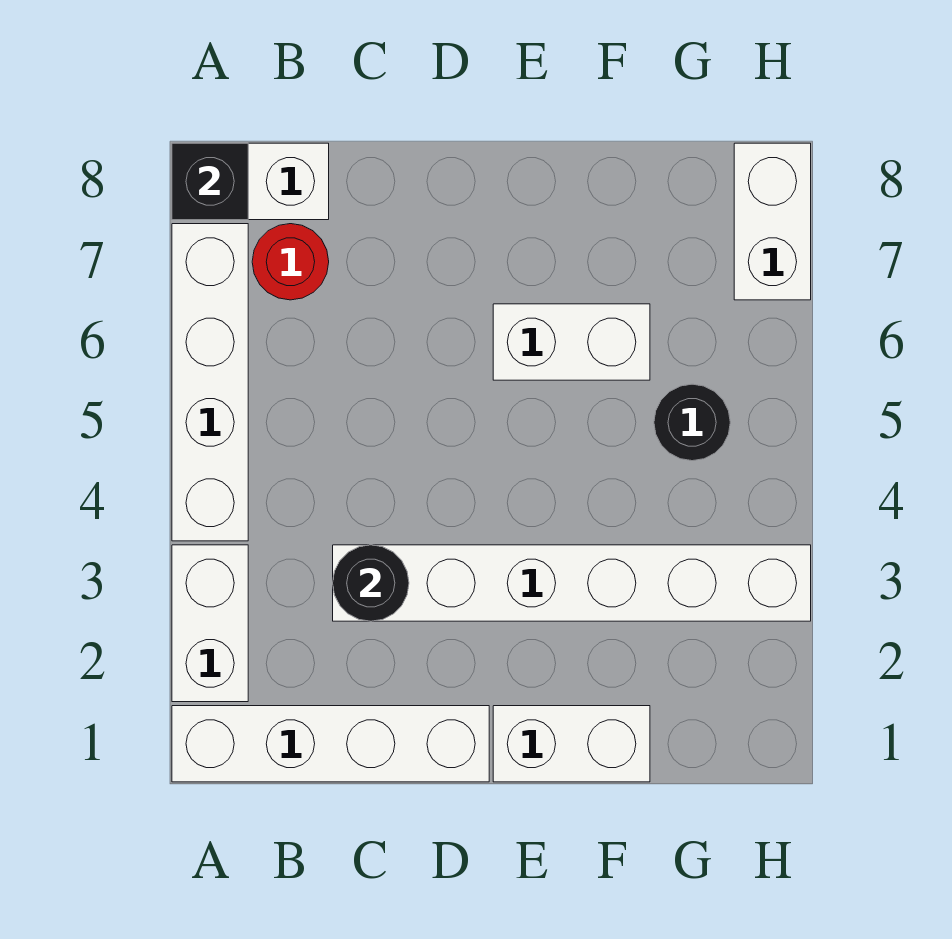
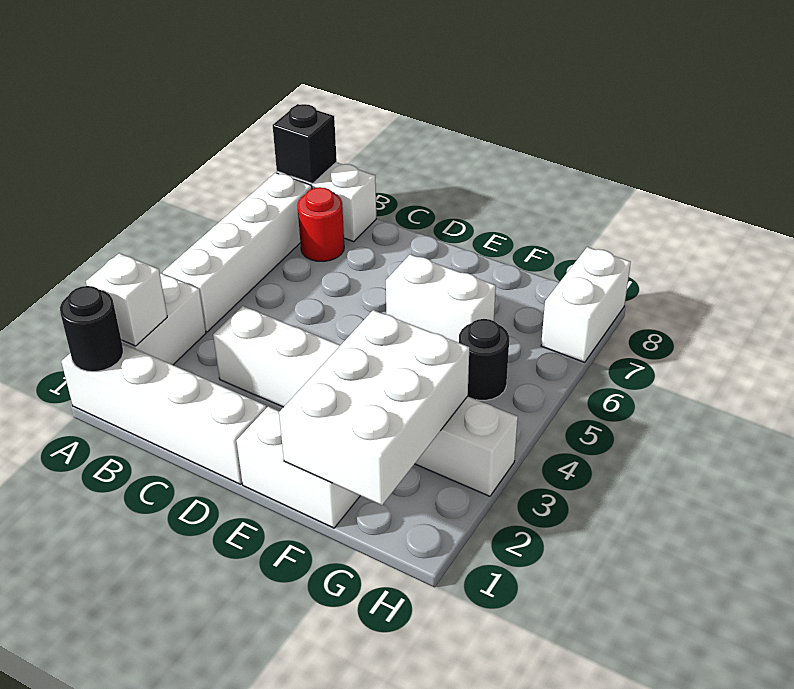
none -> white 1x1 brick [86,253,167,346]
black 1x1 round brick [333,545,409,621] -> black 1x1 round brick moved to [60,286,123,372]
none -> white 2x3 brick [279,310,469,505]

